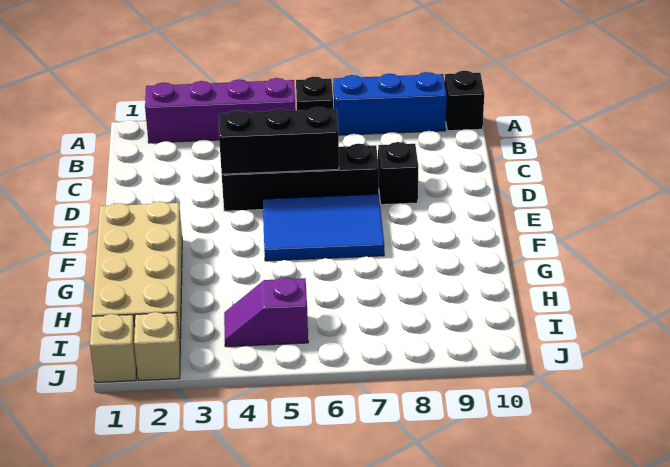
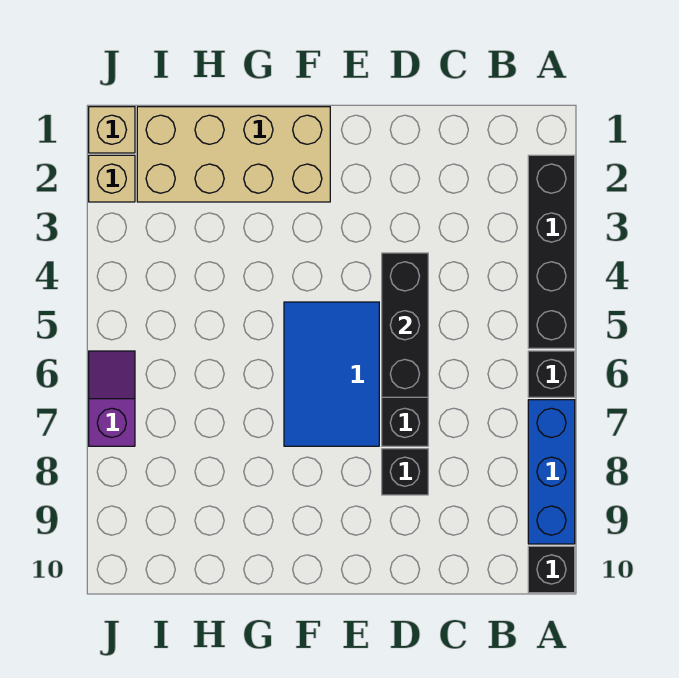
purple 1x4 brick [145,78,296,143] -> black 1x4 brick [528,155,575,348]
purple 1x2 slope [224,277,308,347] -> purple 1x2 slope moved to [89,351,135,446]

